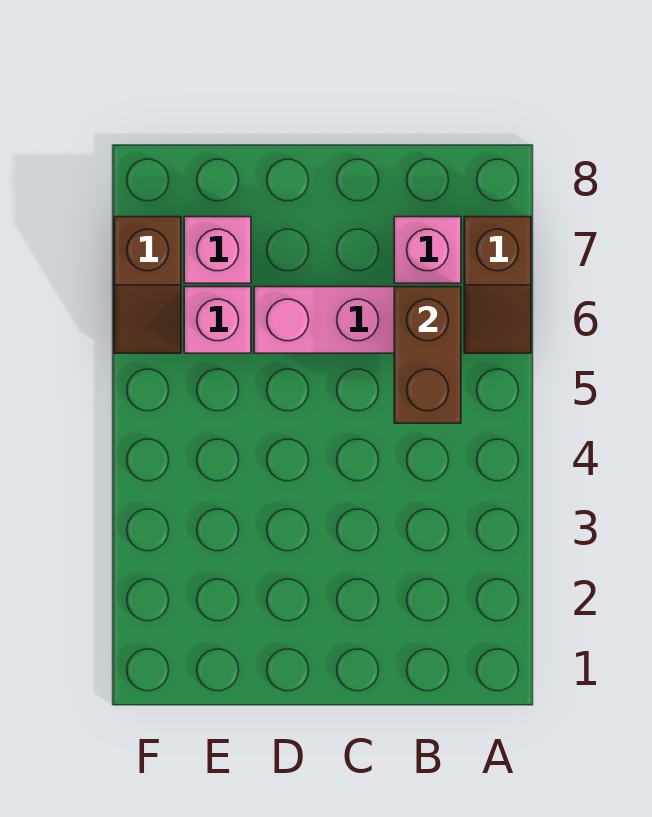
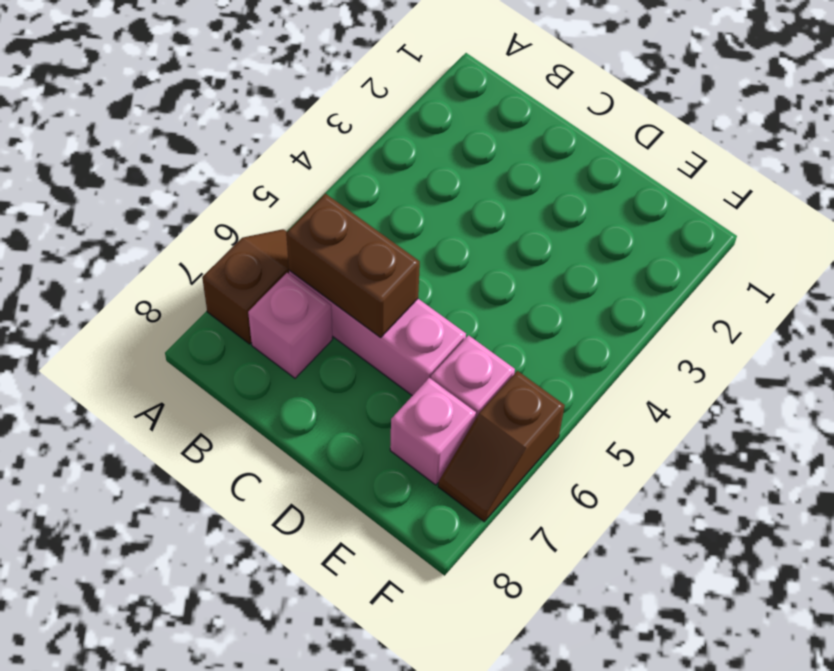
brown 1x2 brick [394,287,461,423] -> brown 1x2 brick turned to [286,194,420,337]
brown 1x2 slope [114,217,181,353] -> brown 1x2 slope turned to [438,371,565,522]

